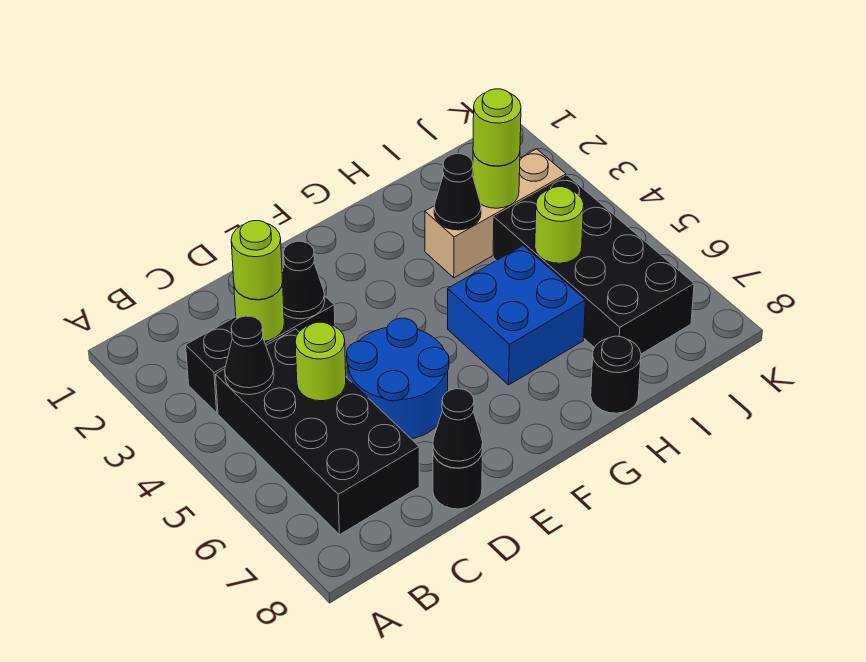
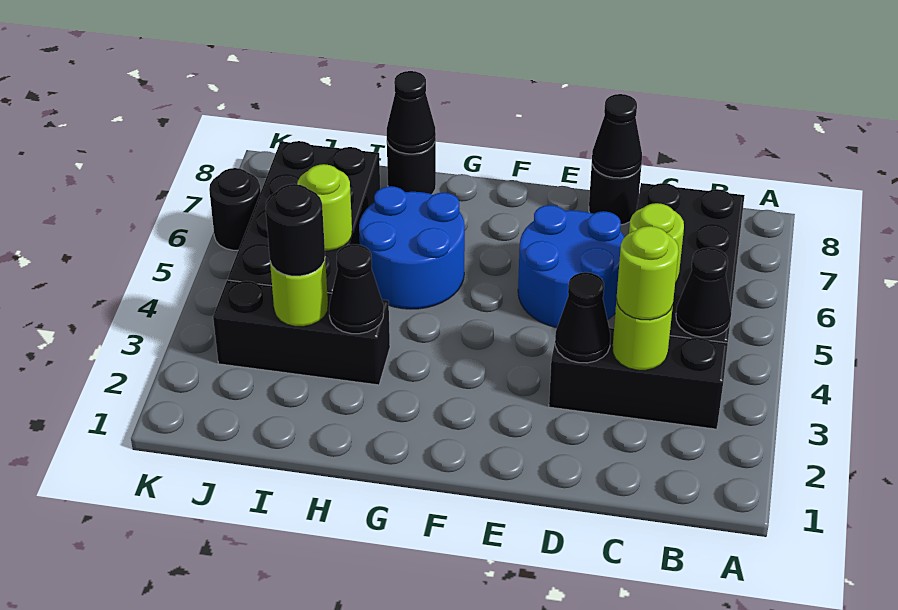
blue 2x2 brick [448,245,585,385] -> blue 2x2 round brick [359,186,465,309]
tan 1x3 brick [425,149,566,278] -> black 1x3 brick [213,280,390,385]
none -> black 1x1 cone [387,71,436,154]
lime 1x1 round brick [473,89,521,166] -> black 1x1 round brick [266,184,325,276]
none -> black 1x1 round brick [209,168,261,250]

